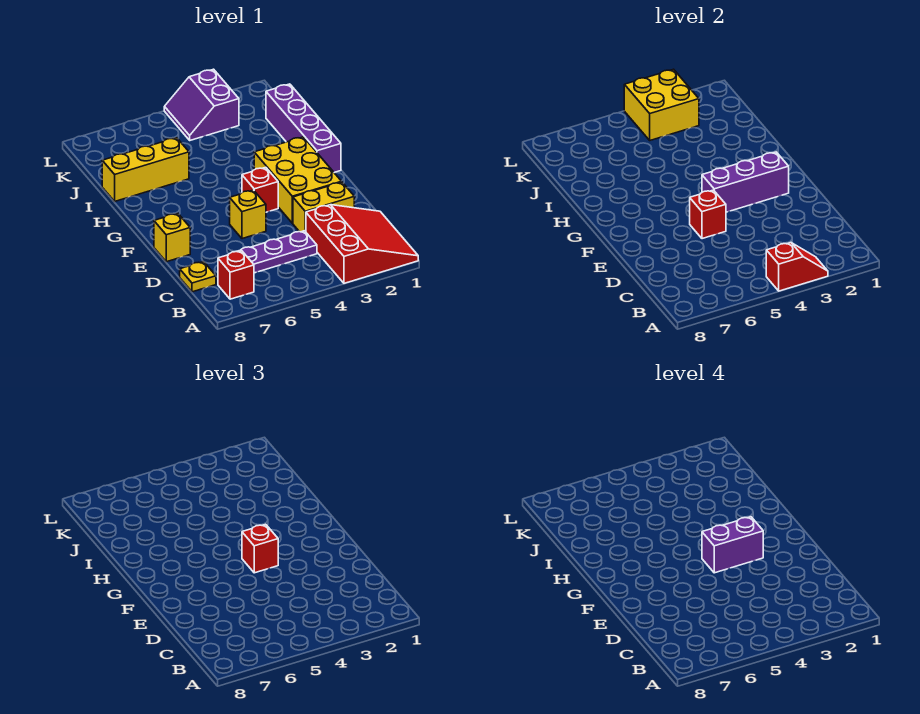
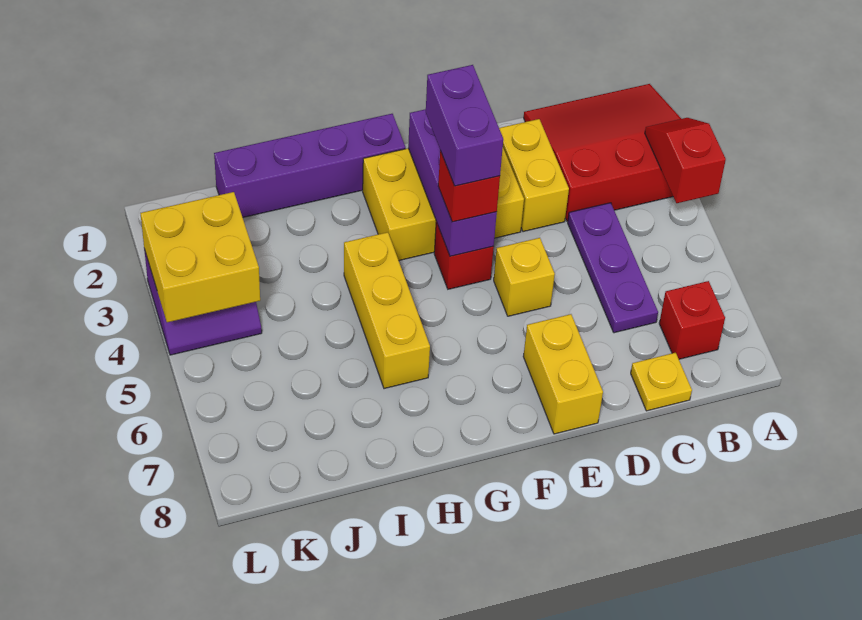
red 1x1 brick [690,190,726,239] -> none
yellow 1x1 brick [154,213,190,262] -> yellow 1x2 brick [523,314,603,434]
yellow 1x3 brick [102,138,189,201] -> yellow 1x3 brick moved to [344,232,430,389]

